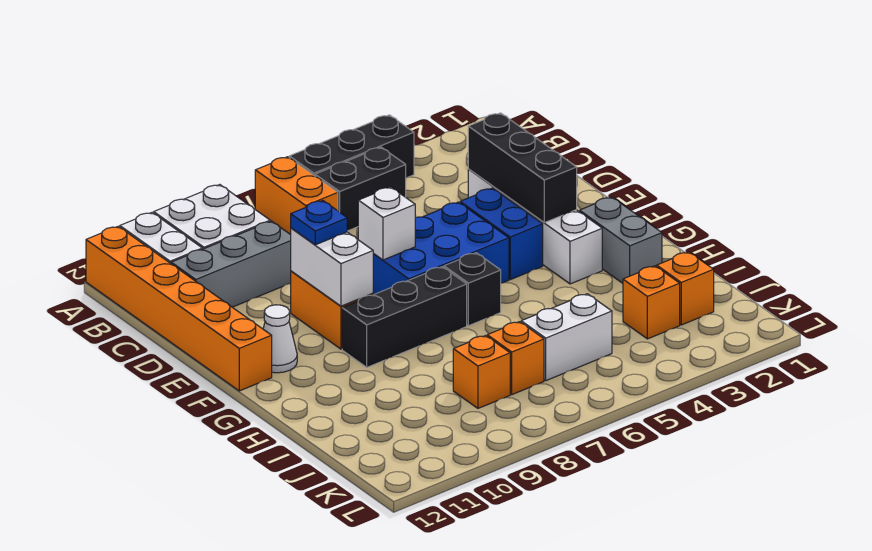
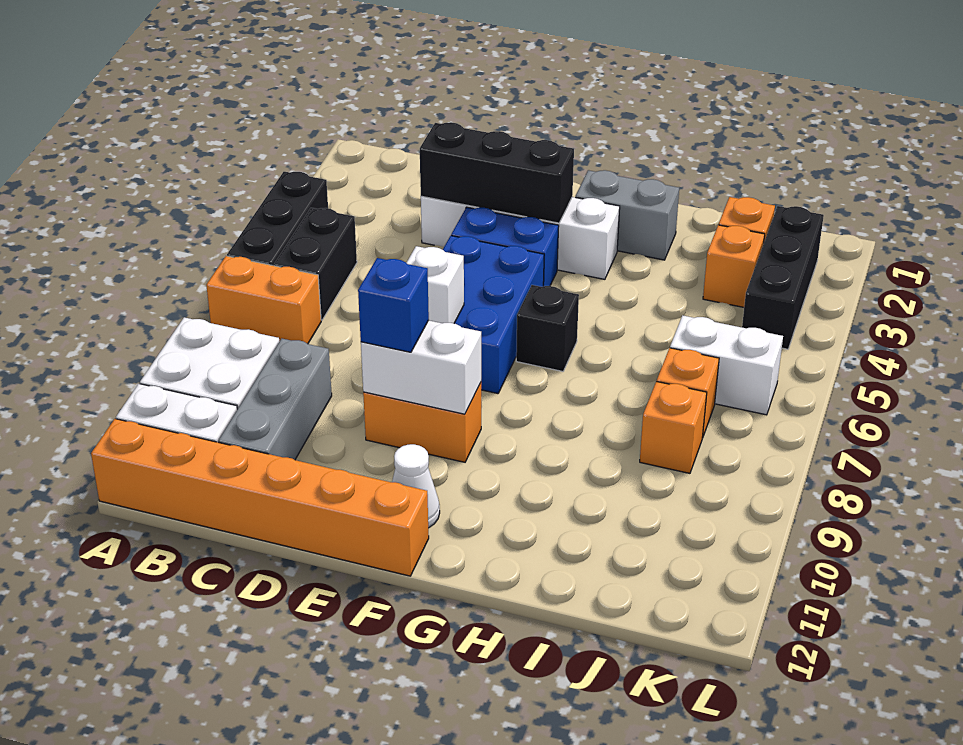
blue 1x1 plate [291,201,347,245] -> blue 1x1 brick [358,258,429,352]
black 1x3 brick [342,267,467,367] -> black 1x3 brick moved to [742,206,824,349]
white 1x2 brick [521,294,612,381] -> white 1x2 brick turned to [670,315,783,415]

